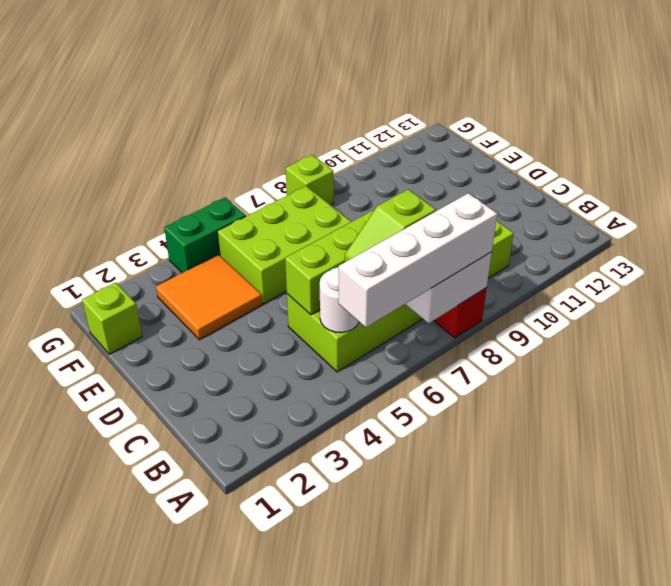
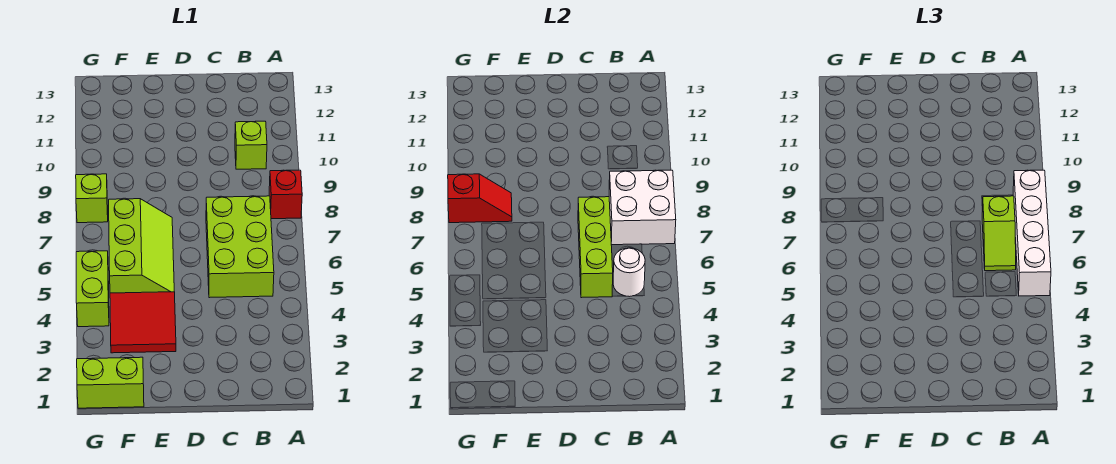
orange 2x2 tile [156,254,262,340] -> red 2x2 tile [110,292,176,353]
lime 2x3 brick [217,186,351,304] -> lime 2x3 slope [109,199,174,293]
lime 1x1 brick [82,282,142,354] -> lime 1x2 brick [77,357,144,408]
none -> red 1x2 slope [448,174,512,223]
green 1x2 brick [164,197,246,273] -> lime 1x2 brick [76,251,109,327]

